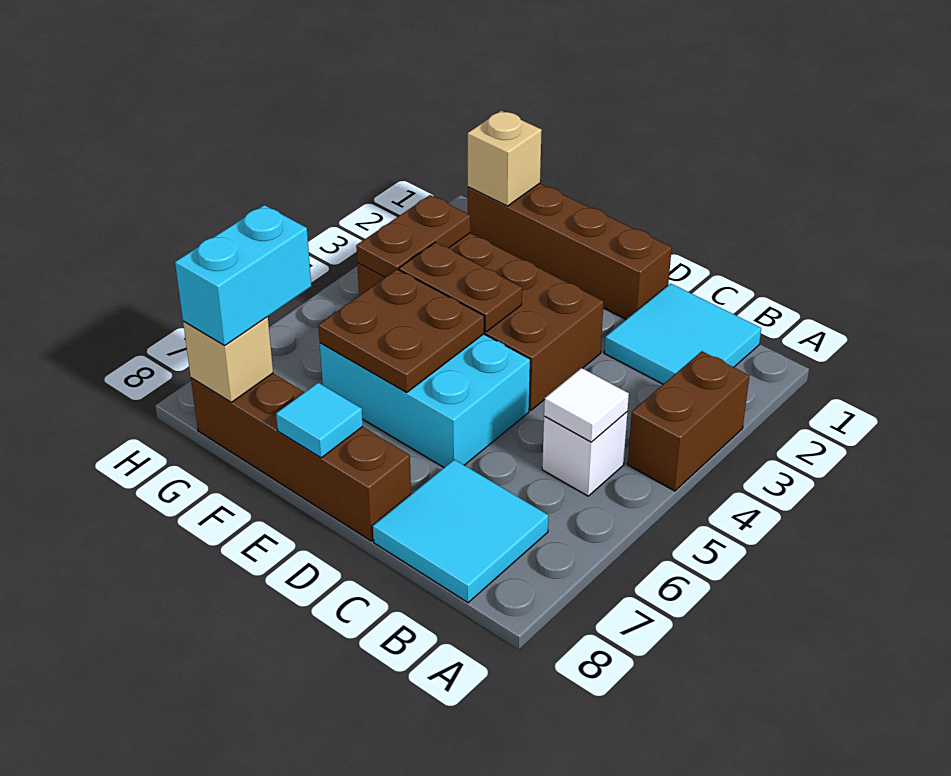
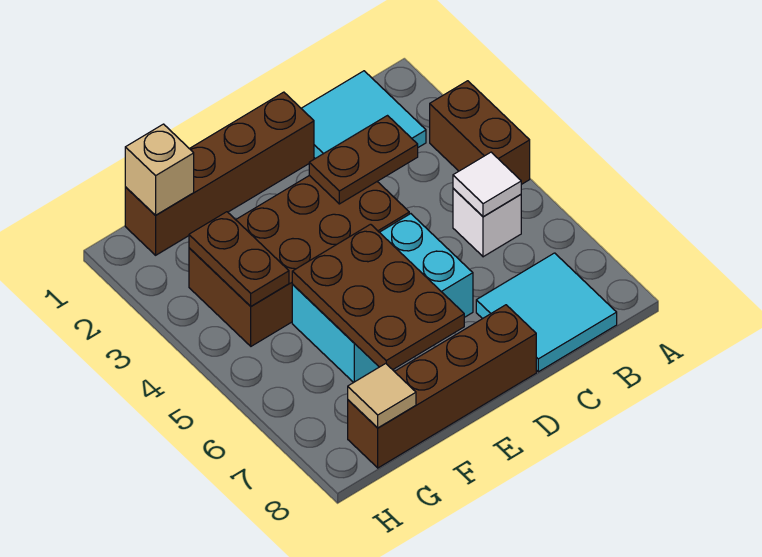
brown 1x2 plate [399,242,522,332] -> brown 1x2 plate moved to [309,116,418,204]
brown 2x2 plate [318,269,484,392] -> brown 2x3 plate [292,224,464,370]
cyan 1x1 tile [276,383,363,458] -> none
cyan 1x2 brick [175,205,311,345] -> none
tan 1x1 brick [183,317,273,402] -> tan 1x1 tile [348,364,416,428]

